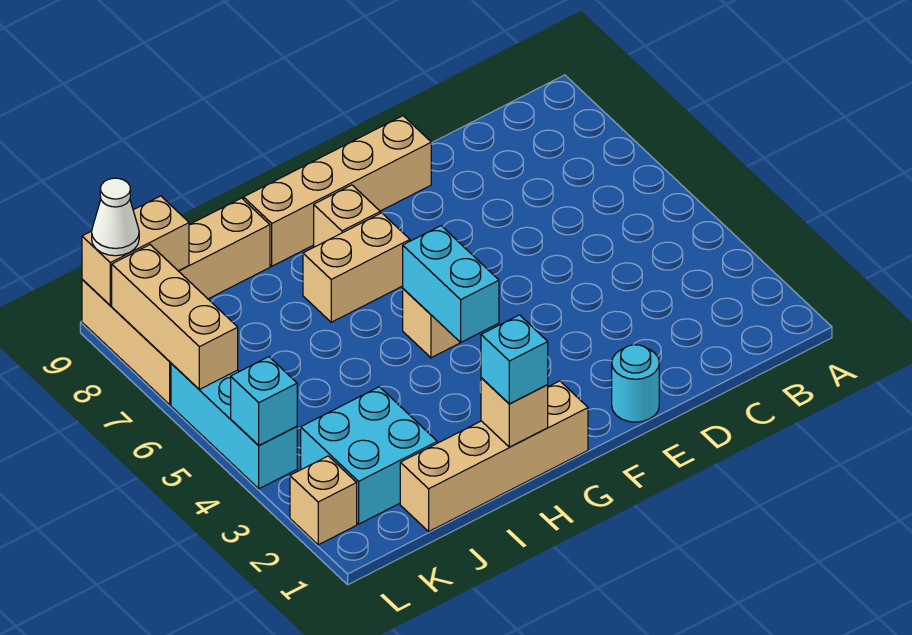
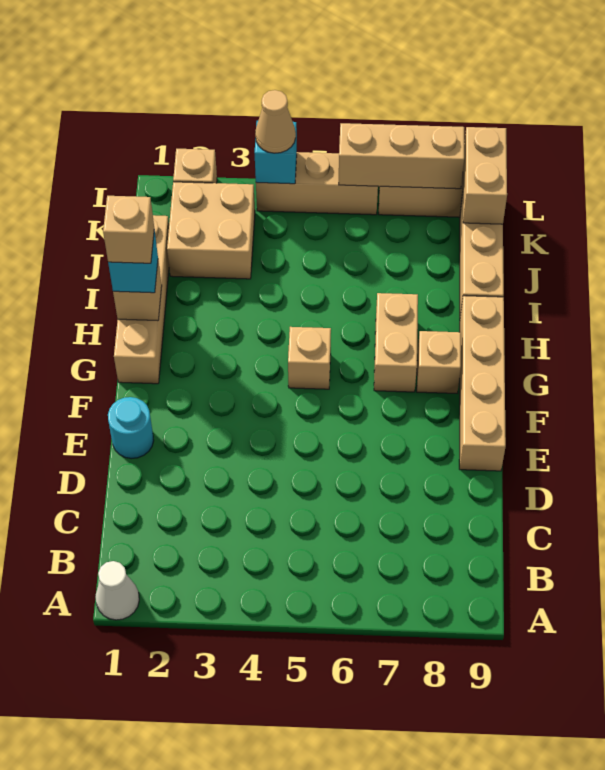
cyan 1x2 brick [403,226,499,343] -> none
none -> tan 1x1 brick [103,196,154,263]
cyan 2x2 brick [301,387,437,524] -> tan 2x2 brick [167,182,255,279]
cyan 1x3 brick [171,364,297,489] -> tan 1x3 brick [256,152,378,215]
none -> tan 1x1 cone [255,90,296,153]
white 1x1 cone [92,178,139,256] -> white 1x1 cone moved to [95,561,139,620]

